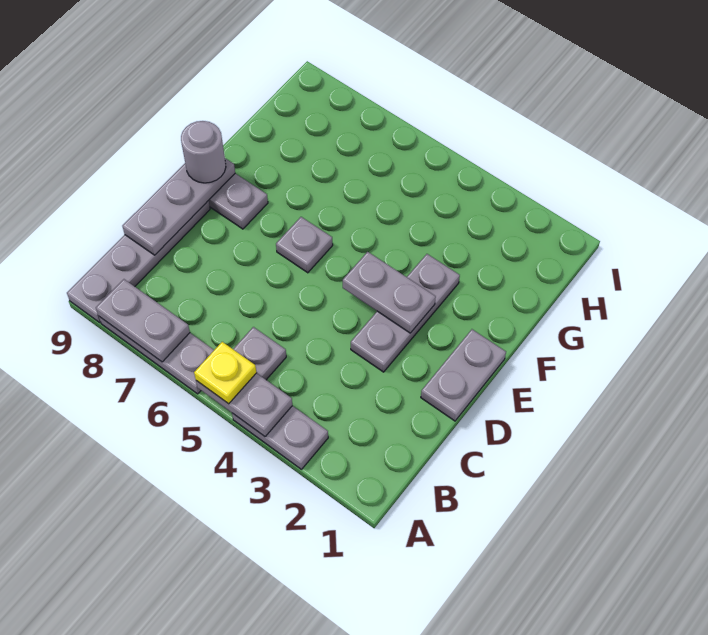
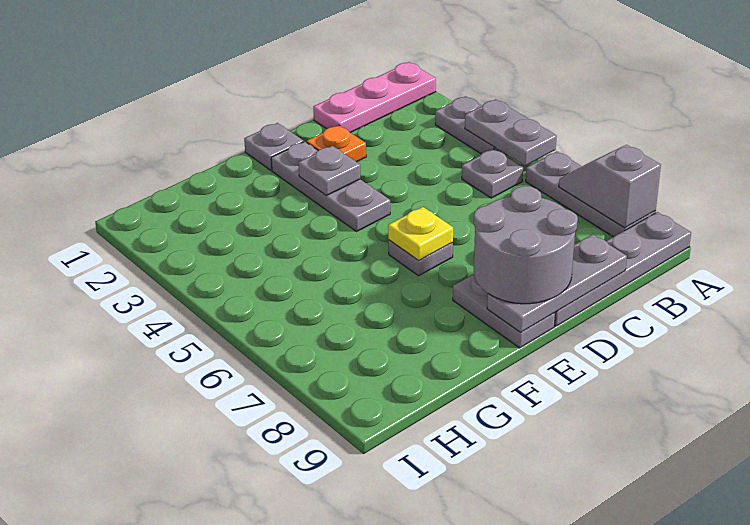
none -> pink 1x3 plate [313,62,436,133]
yellow 1x1 plate [194,342,256,404] -> yellow 1x1 plate moved to [388,207,453,260]
grey 1x2 plate [96,279,190,362] -> grey 1x2 slope [559,145,661,228]
grey 1x2 plate [421,329,506,421] -> grey 1x1 plate [244,123,304,170]
none -> orange 1x1 plate [307,125,366,162]
grey 1x3 plate [351,254,460,372] -> grey 1x3 plate turned to [271,142,390,231]
grey 1x2 plate [343,252,436,333] -> grey 1x1 plate [299,146,360,196]
grey 1x1 round brick [181,121,226,183] -> grey 2x2 round brick [474,186,578,304]

